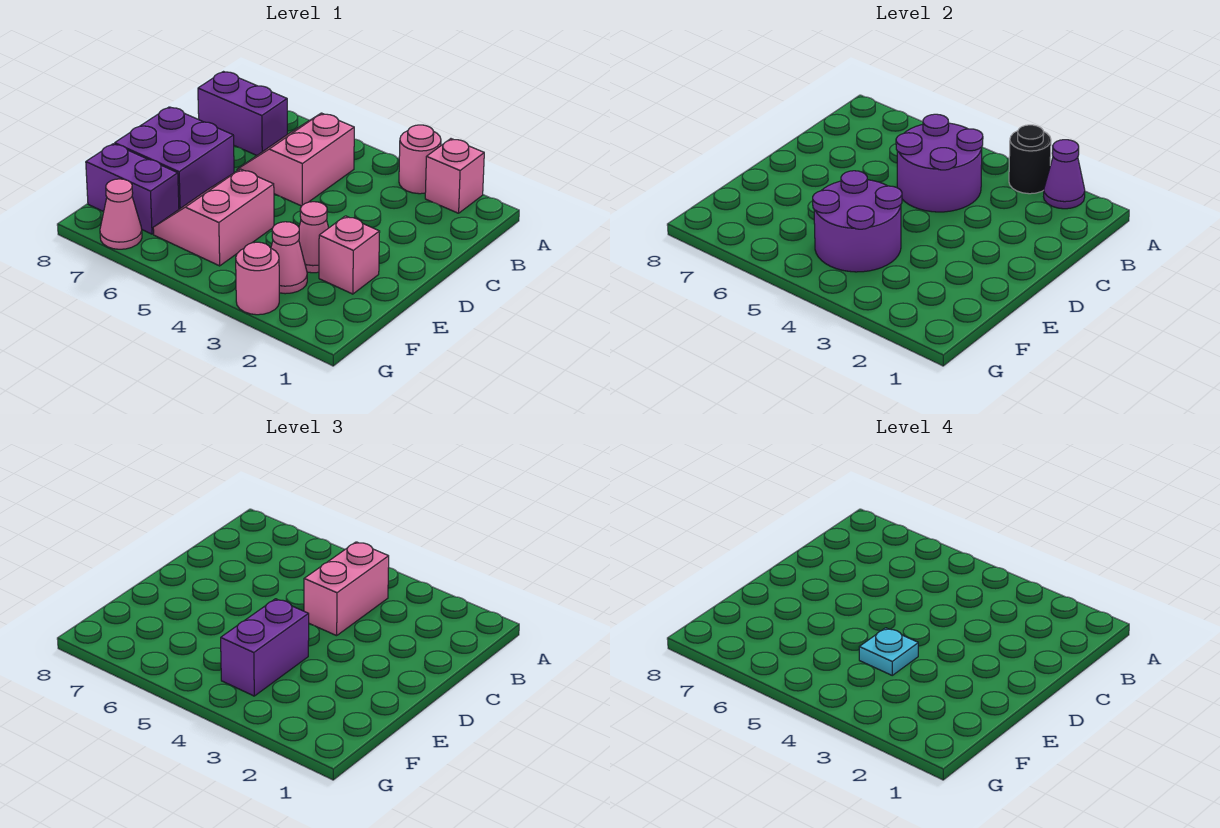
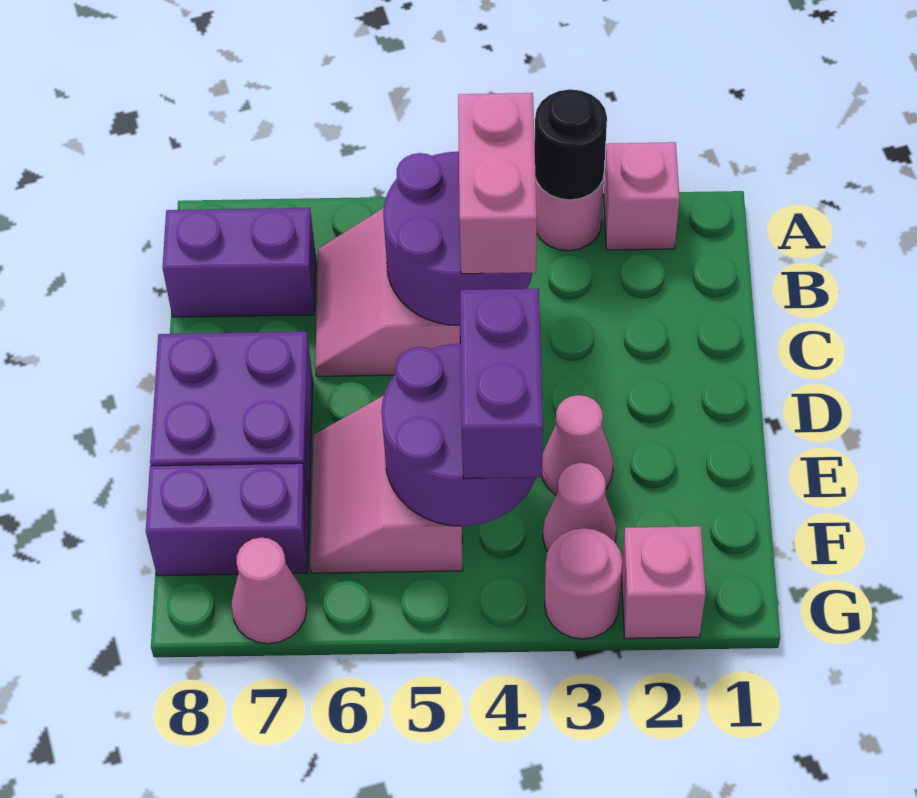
purple 1x1 cone [1044,140,1085,209] -> none
pink 1x1 brick [319,216,380,294] -> pink 1x1 brick moved to [622,526,706,638]
cyan 1x1 plate [859,628,918,675] -> none

